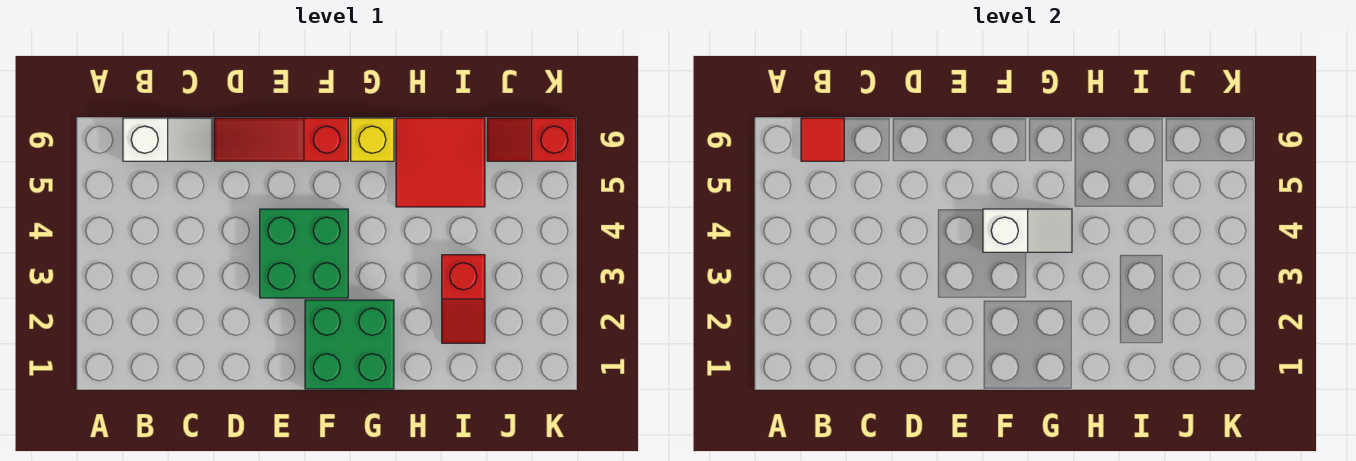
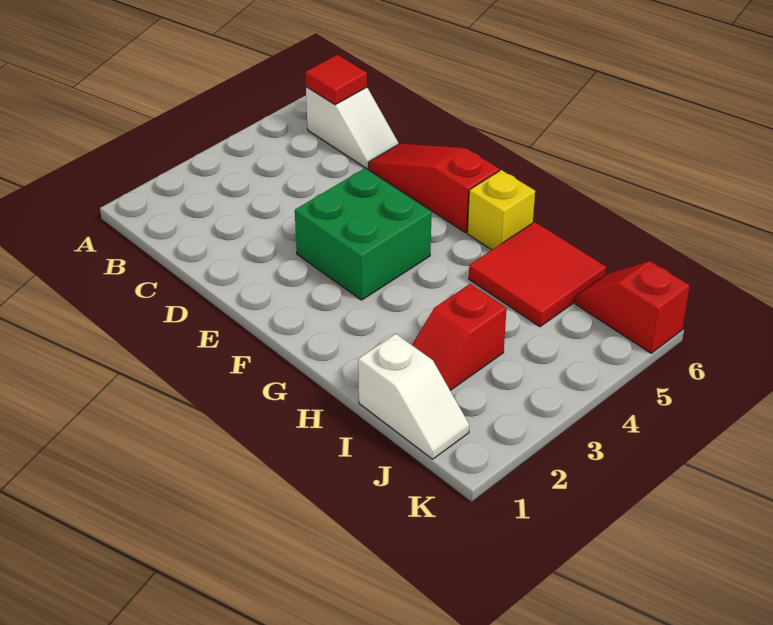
green 2x2 brick [305,300,394,389] -> none
white 1x2 slope [983,209,1072,252] -> white 1x2 slope moved to [358,334,469,459]

